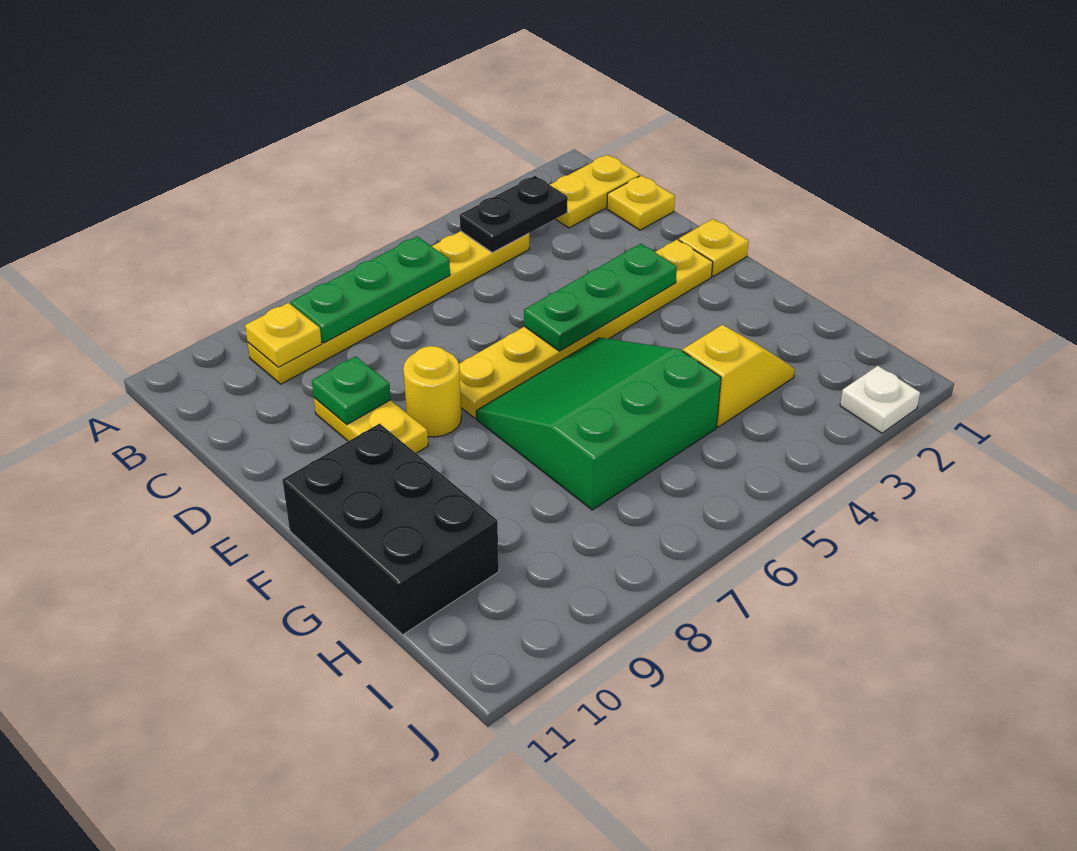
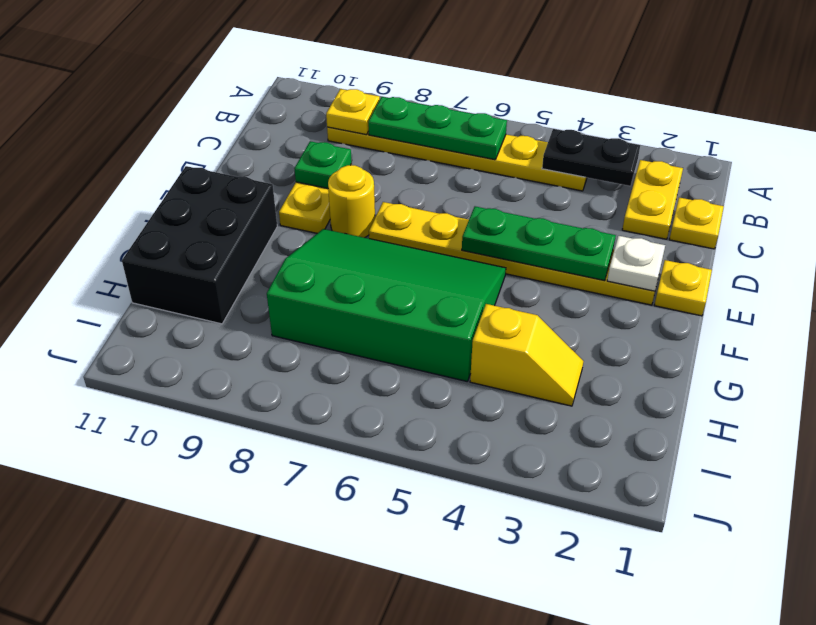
yellow 1x2 plate [550,155,640,228] -> yellow 1x2 plate turned to [622,160,683,239]
green 3x3 slope [476,338,721,510] -> green 3x4 slope [267,229,506,381]
white 1x1 plate [840,366,920,433] -> white 1x1 plate moved to [607,236,665,291]

